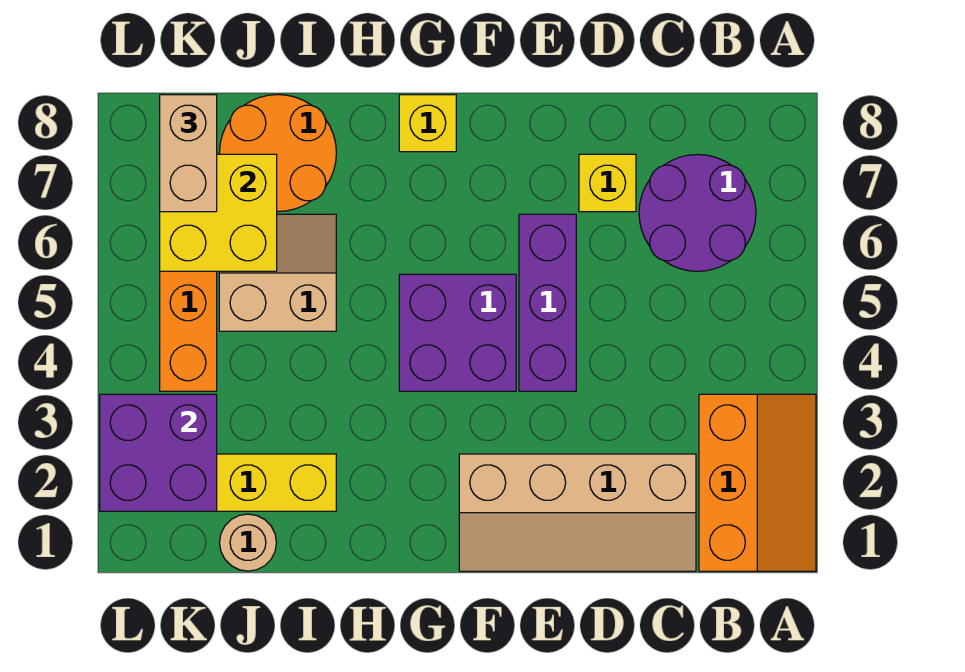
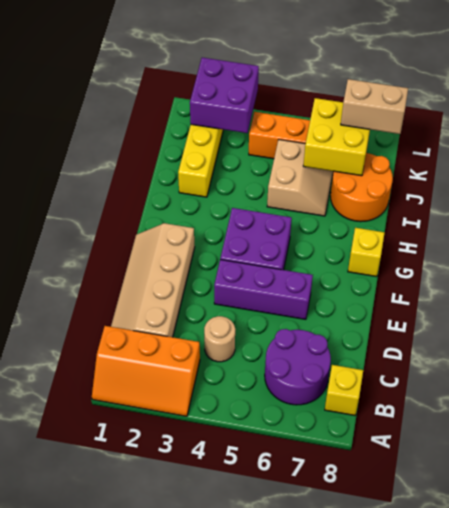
yellow 1x1 brick [579,154,636,212] -> yellow 1x1 brick moved to [325,365,363,415]
tan 1x1 round brick [219,514,276,571] -> tan 1x1 round brick moved to [204,316,235,362]

